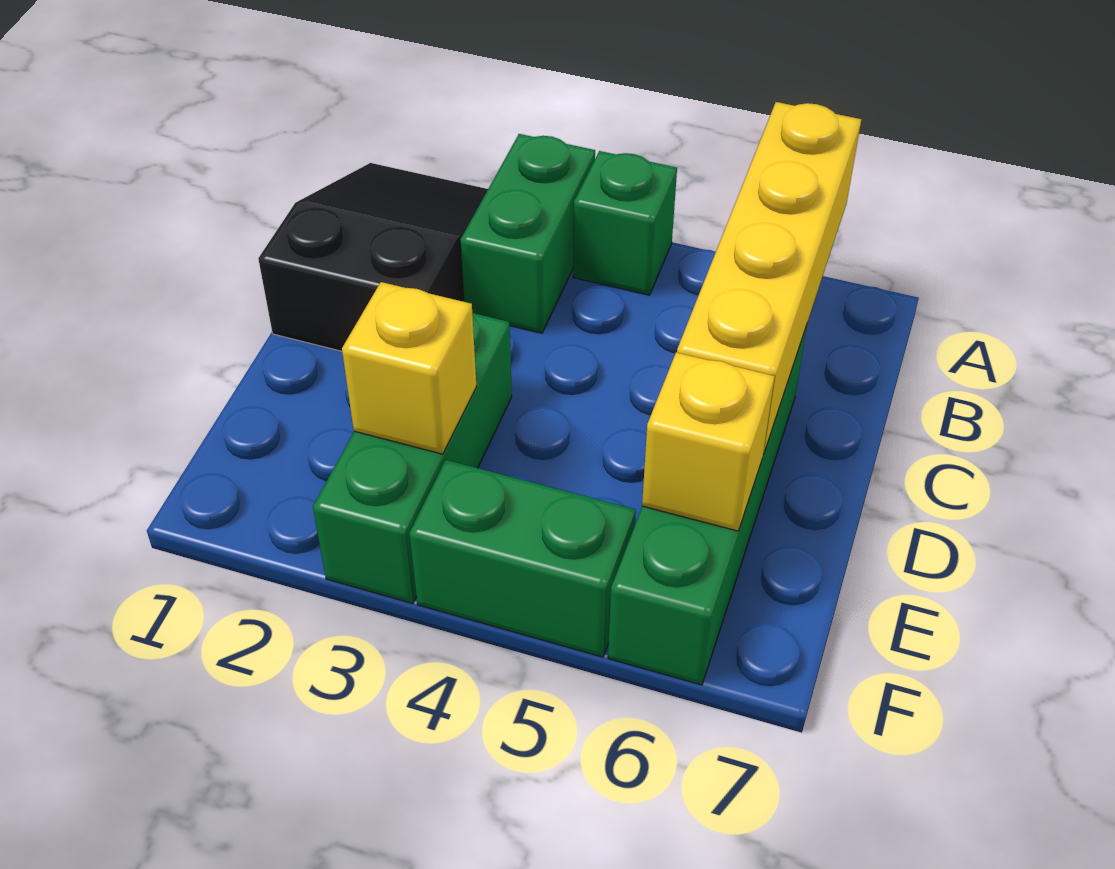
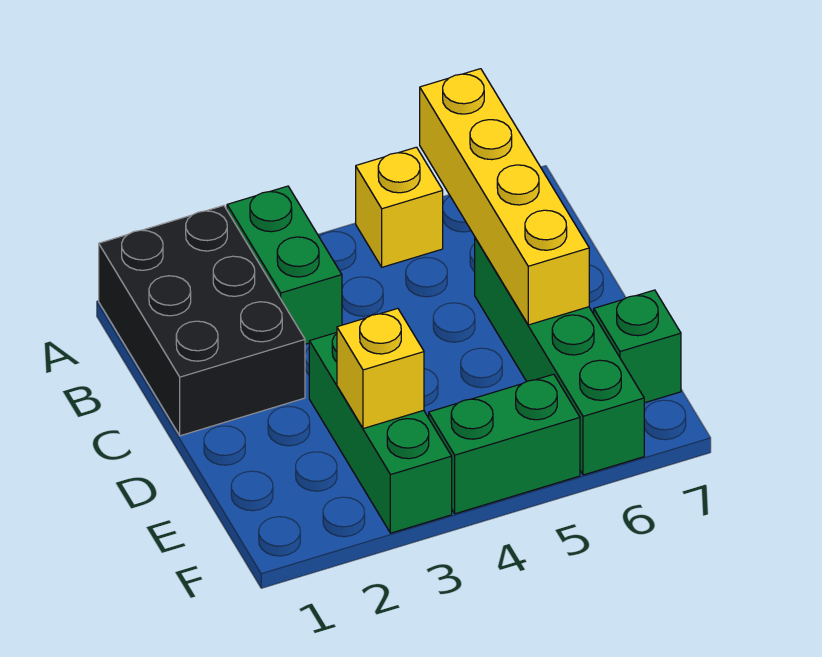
black 2x3 slope [258,163,488,351] -> black 2x3 brick [99,206,305,436]
green 1x1 brick [573,151,677,295] -> green 1x1 brick moved to [594,290,681,403]
yellow 1x1 brick [642,352,775,531] -> yellow 1x1 brick moved to [356,147,443,267]

